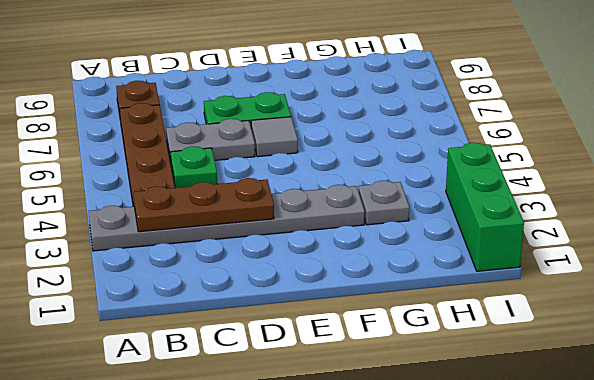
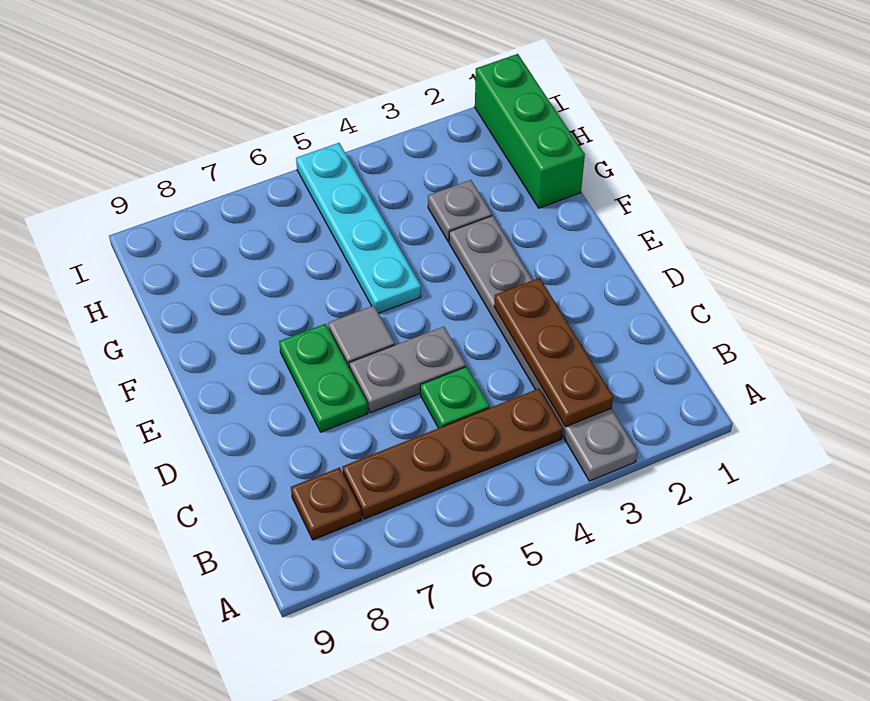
grey 1x2 plate [166,119,255,162] -> grey 1x2 plate turned to [349,327,466,413]
none -> cyan 1x4 plate [296,143,421,313]
green 1x3 brick [446,143,524,271] -> green 1x3 brick turned to [475,54,585,208]

